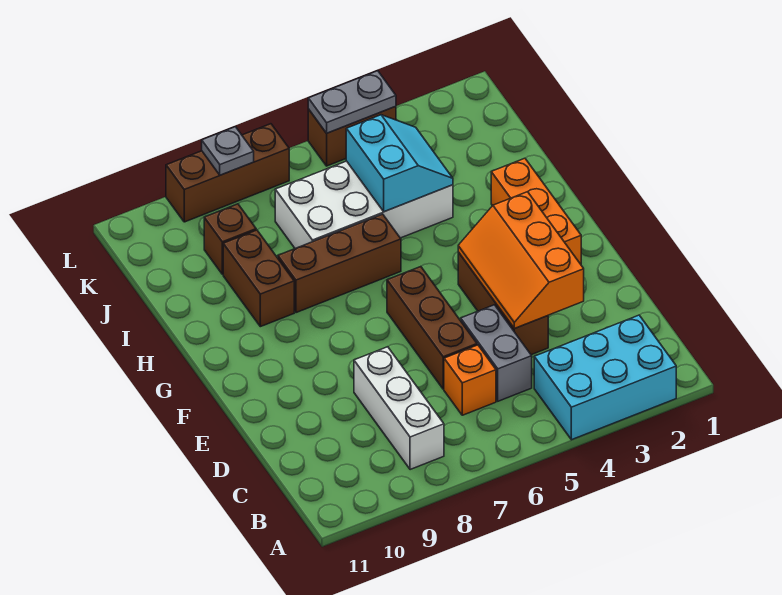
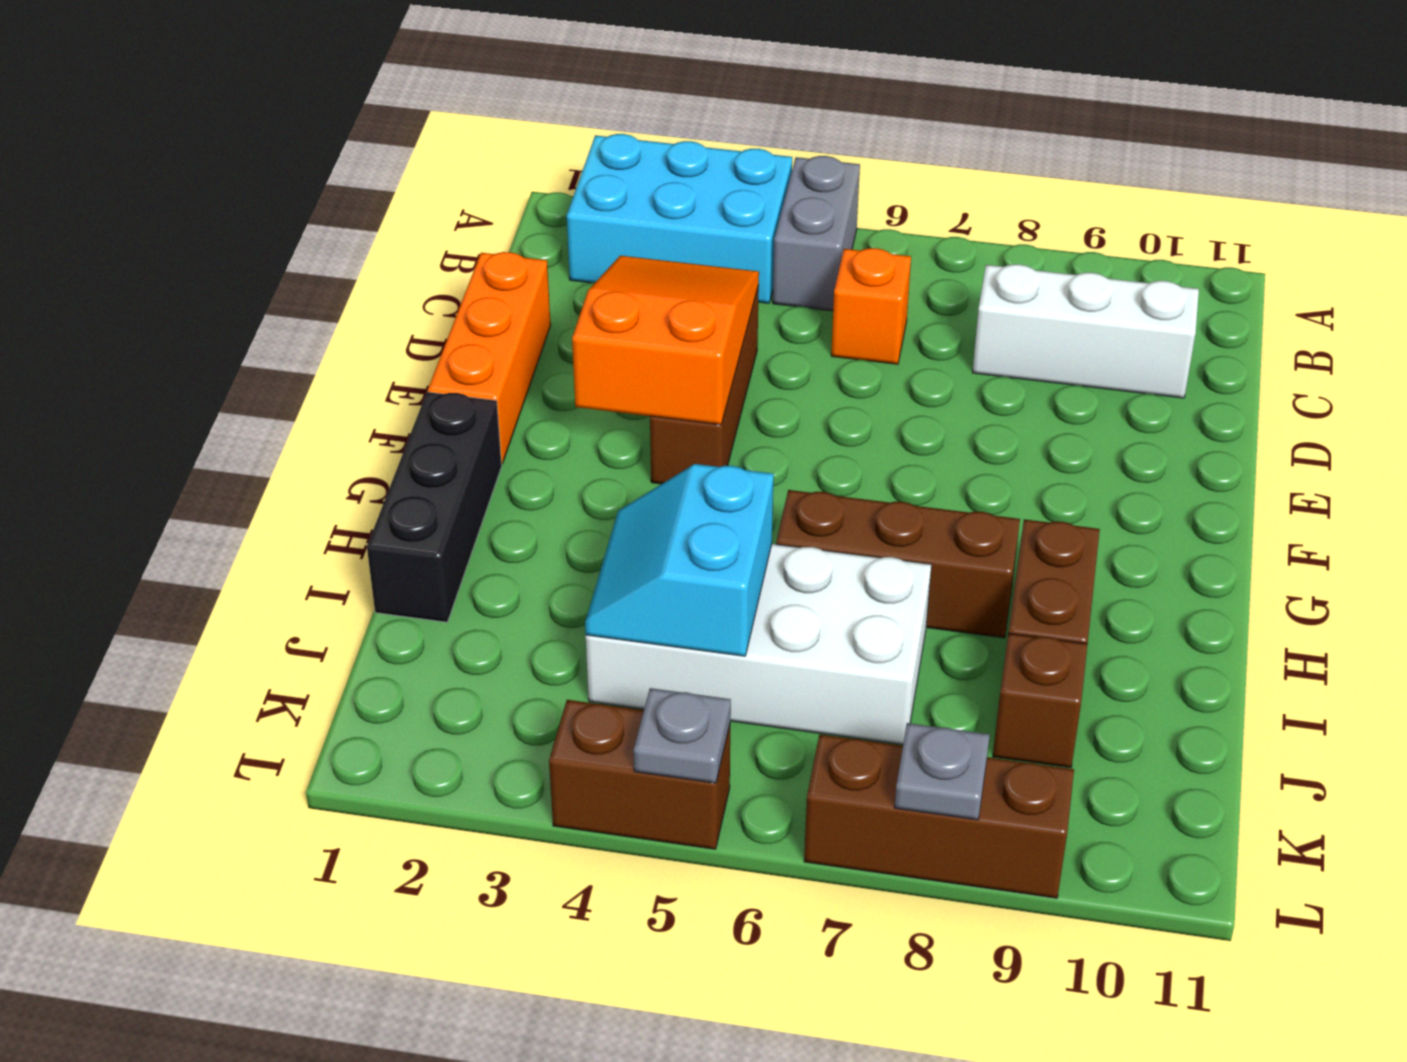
white 1x3 brick [354,347,444,470] -> white 1x3 brick turned to [972,264,1199,398]
grey 1x2 brick [461,305,532,401] -> grey 1x2 brick moved to [773,156,860,311]
orange 2x3 slope [458,192,584,329] -> orange 2x3 slope turned to [572,256,759,425]
brown 1x3 brick [387,267,477,389] -> none
orange 1x3 brick [491,158,581,264] -> orange 1x3 brick moved to [428,252,551,464]
none -> black 1x3 brick [367,392,502,622]
grey 1x2 plate [308,71,396,133] -> grey 1x1 plate [634,688,731,783]

